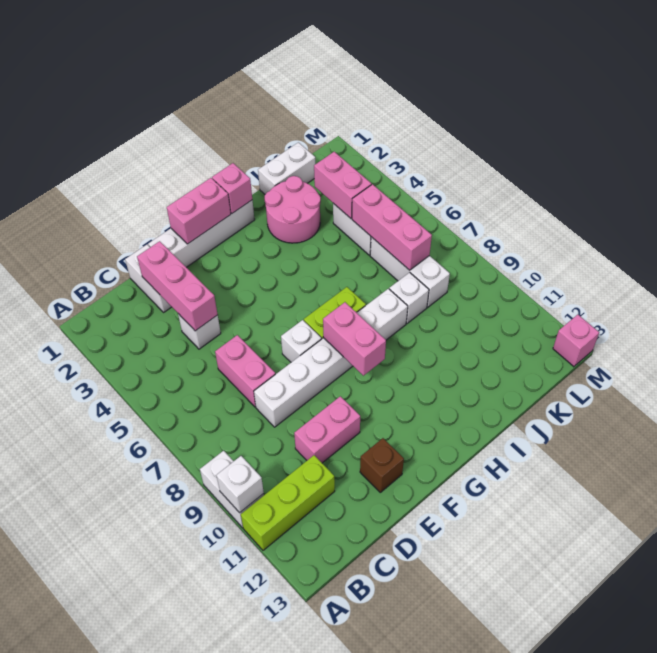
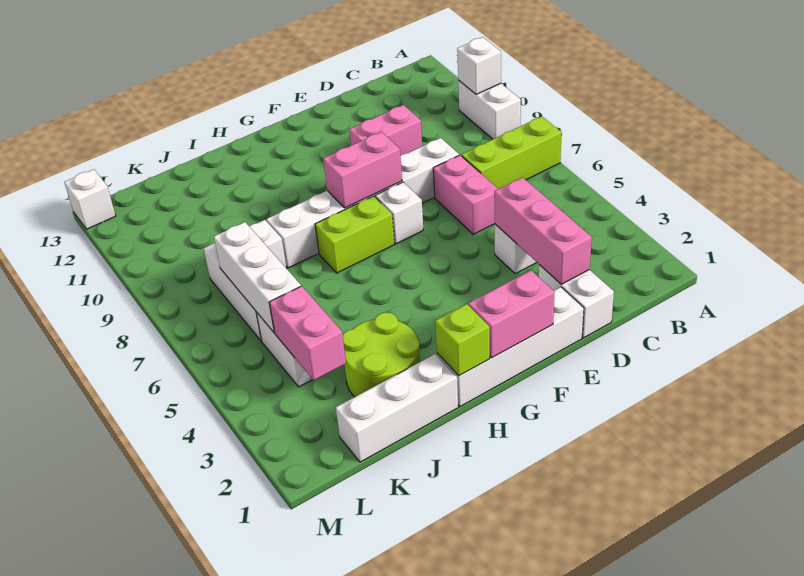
lime 1x3 brick [241,455,335,550] -> lime 1x3 brick moved to [462,116,562,189]
brown 1x1 brick [360,438,404,492] -> none
pink 1x2 brick [323,302,386,376] -> pink 1x2 brick turned to [323,132,402,208]
pink 1x1 brick [212,163,252,213] -> lime 1x1 brick [435,304,490,376]
pink 2x2 round brick [265,176,321,243] -> lime 2x2 round brick [343,312,420,397]
white 1x2 brick [258,142,315,194] -> white 1x3 brick [336,354,458,462]
pink 1x3 brick [352,184,432,270] -> white 1x3 brick [214,222,301,333]
pink 1x1 brick [553,315,599,367] -> white 1x1 brick [65,169,116,229]

